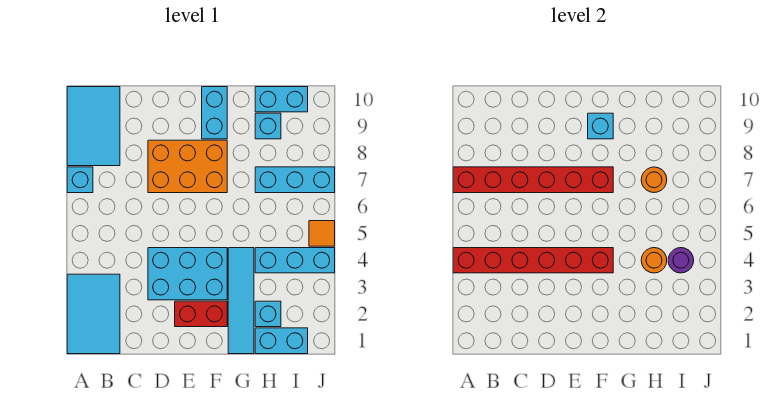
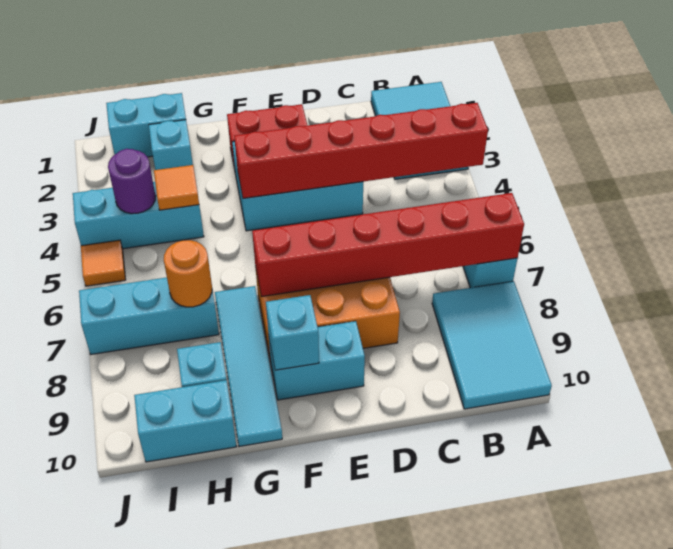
cyan 1x2 brick [202,87,227,139] -> cyan 1x2 brick turned to [269,321,365,400]
cyan 1x4 tile [228,248,254,354] -> cyan 1x4 tile moved to [215,286,282,446]
orange 1x1 round brick [641,248,667,273] -> orange 1x1 tile [154,165,199,210]

